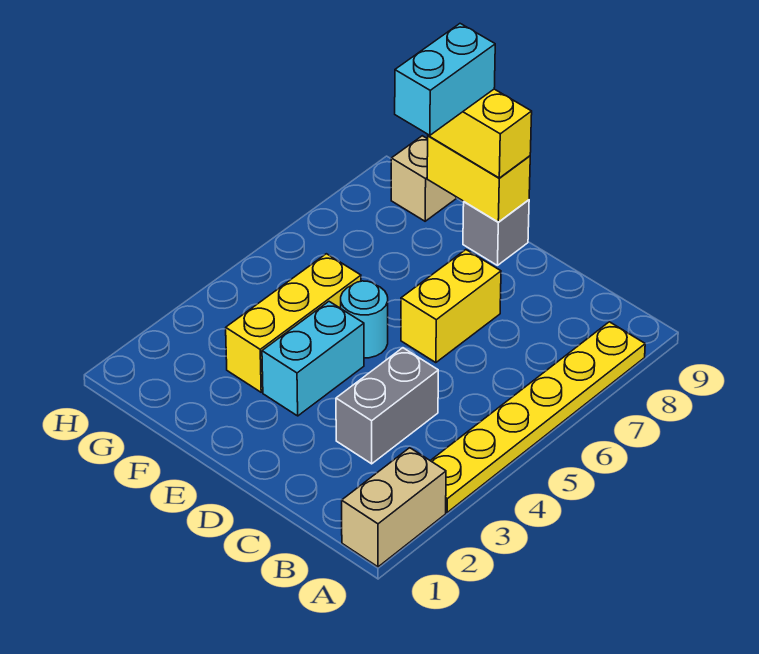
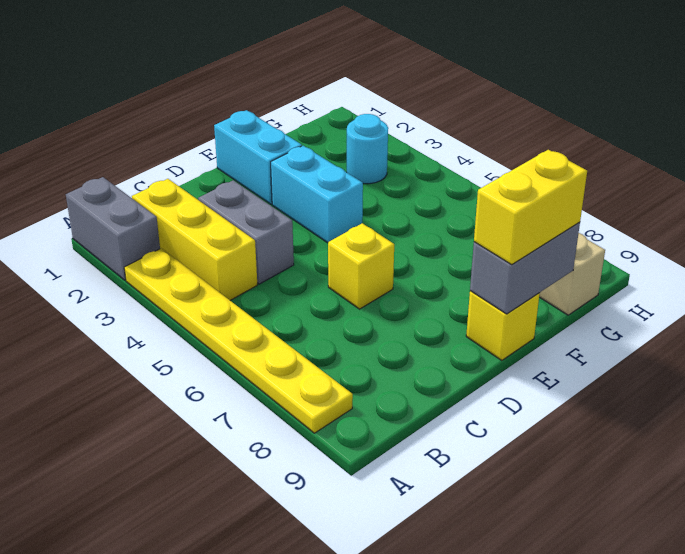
tan 1x2 brick [342,448,446,567] -> grey 1x2 brick [66,177,160,280]
yellow 1x2 brick [401,250,501,363] -> yellow 1x1 brick [328,223,394,309]
cyan 1x1 round brick [341,281,388,358] -> cyan 1x1 round brick moved to [347,114,388,184]
grey 1x1 brick [463,200,529,265] -> yellow 1x1 brick [466,291,540,361]
yellow 1x2 brick [427,136,530,222] -> grey 1x2 brick [470,222,580,314]
yellow 1x3 brick [226,254,361,392] -> yellow 1x3 brick moved to [132,179,257,301]
cyan 1x2 brick [395,24,495,135] -> cyan 1x2 brick moved to [214,110,302,204]

